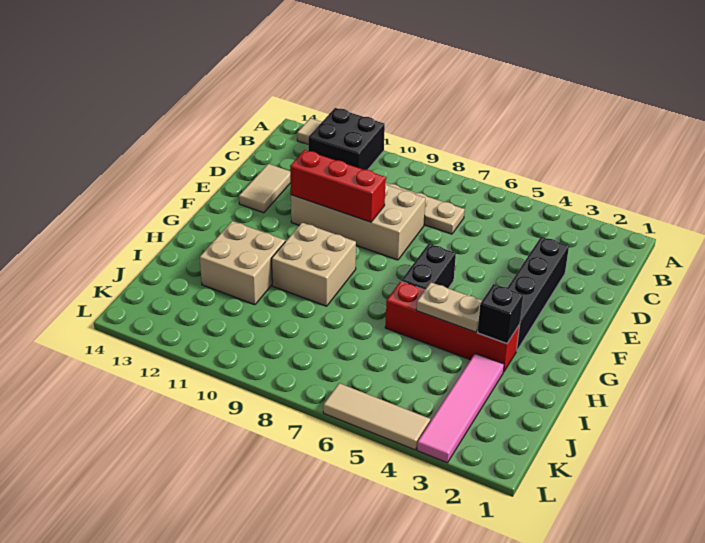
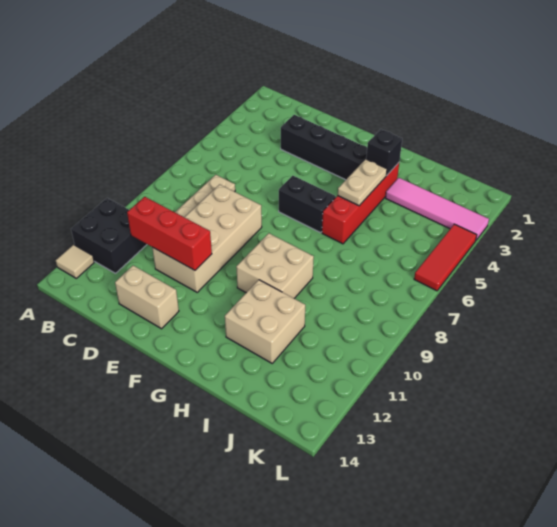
tan 1x2 tile [239,164,290,213] -> tan 1x2 brick [115,266,179,329]
red 1x3 brick [290,150,386,222] -> red 1x3 brick turned to [127,197,212,270]
tan 1x3 tile [323,383,430,450] -> red 1x3 tile [414,224,477,291]

